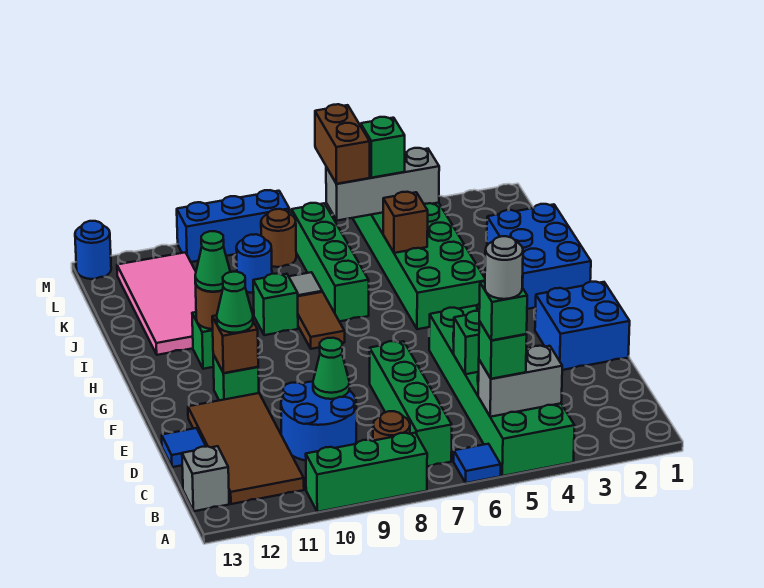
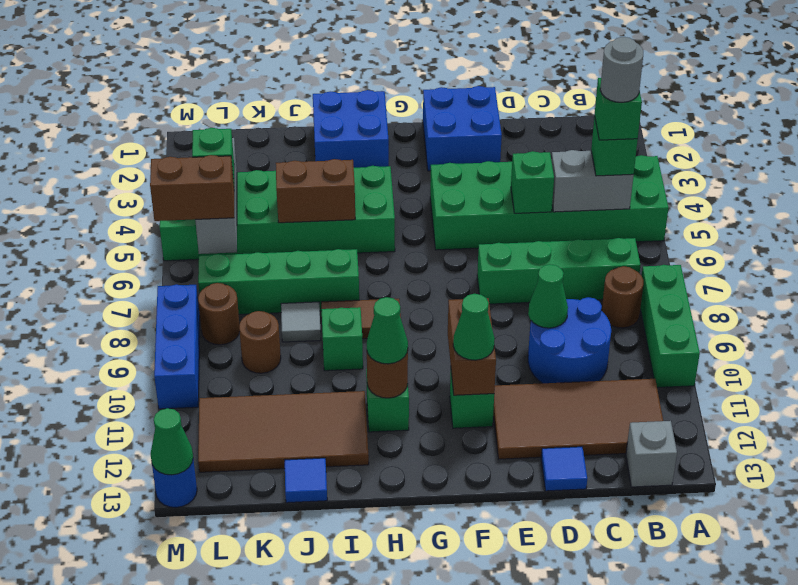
blue 1x1 tile [454,444,501,483] -> blue 1x1 tile moved to [285,458,327,503]
grey 1x2 brick [478,346,562,417] -> grey 1x2 brick turned to [551,150,634,212]
brown 1x1 brick [212,315,258,373] -> brown 1x2 brick [448,298,496,395]
blue 2x3 brick [487,204,591,309] -> blue 2x2 brick [313,90,389,168]
pink 2x4 tile [117,252,196,355] -> brown 2x4 tile [198,391,369,472]
brown 1x1 brick [383,192,428,253] -> brown 1x2 brick [276,159,355,223]
blue 1x1 round brick [236,234,272,293] -> brown 1x1 round brick [239,311,281,373]
none -> green 1x1 cone [150,408,193,475]

